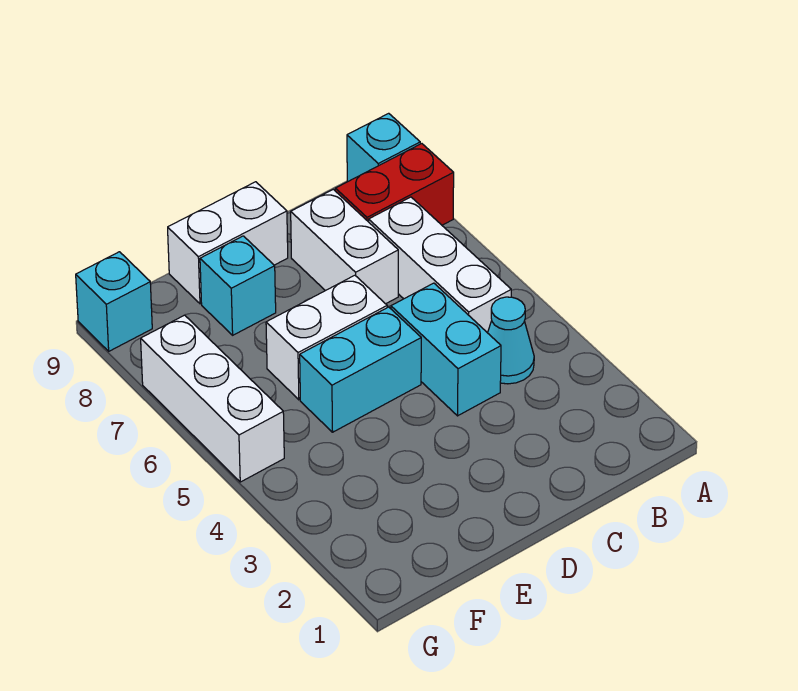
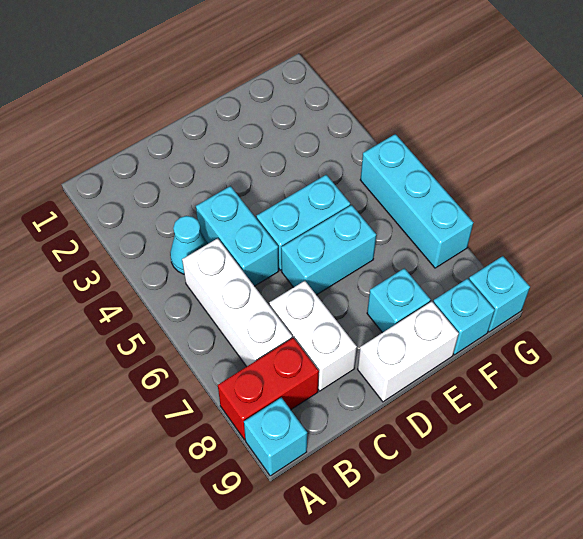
white 1x2 brick [266,275,387,400] -> cyan 1x2 brick [281,205,376,295]
none -> cyan 1x1 brick [433,278,495,355]
white 1x3 brick [141,315,284,482] -> cyan 1x3 brick [360,134,473,268]

